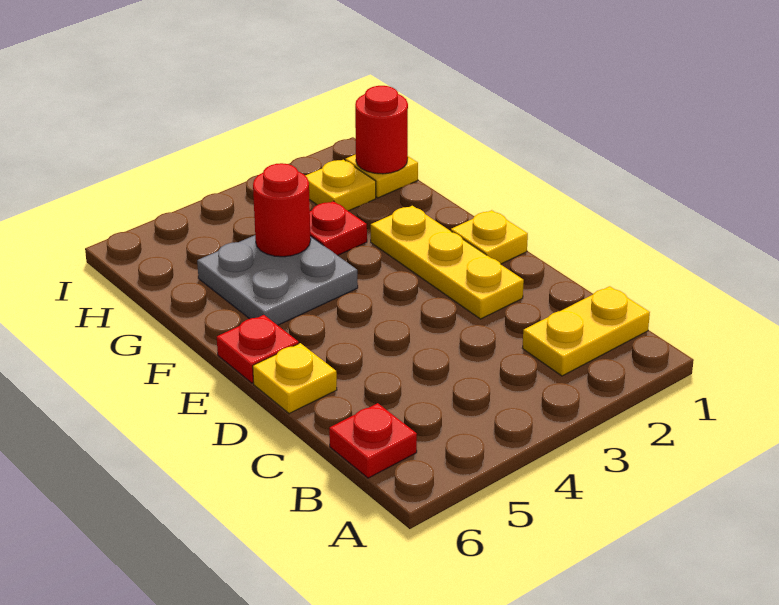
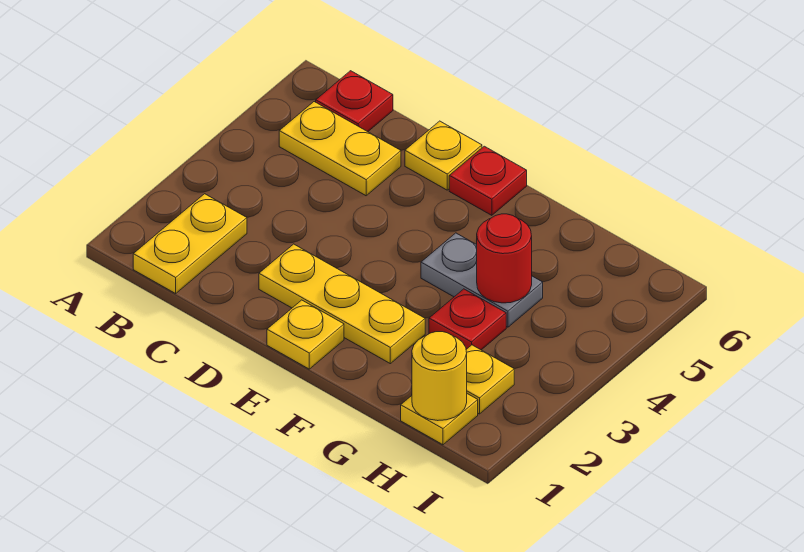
none -> yellow 1x2 plate [279,102,401,196]
grey 2x2 plate [197,235,358,325] -> grey 1x2 plate [421,233,543,327]
red 1x1 round brick [355,86,408,174] -> yellow 1x1 round brick [412,332,467,421]

